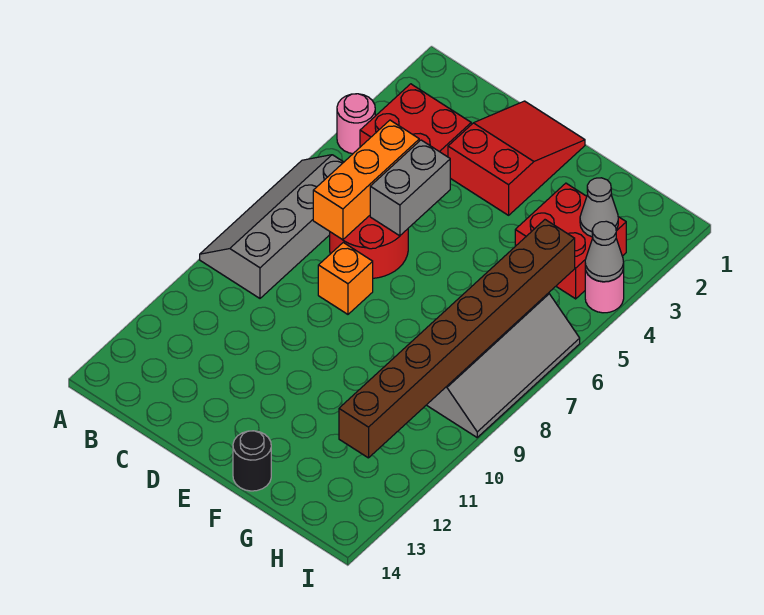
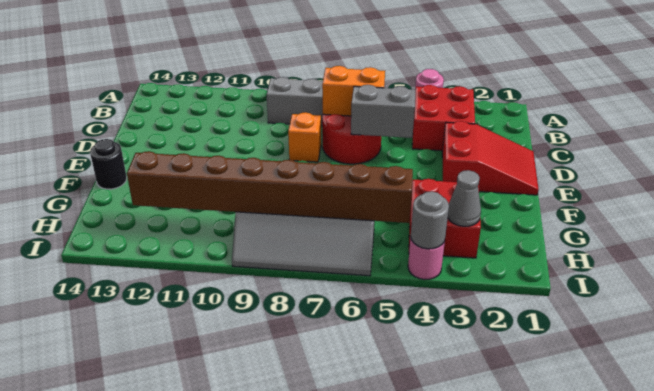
orange 1x3 brick [313,120,419,240] -> orange 1x2 brick [322,66,385,116]
grey 1x1 cone [585,221,624,282] -> grey 1x1 round brick [411,191,449,249]

